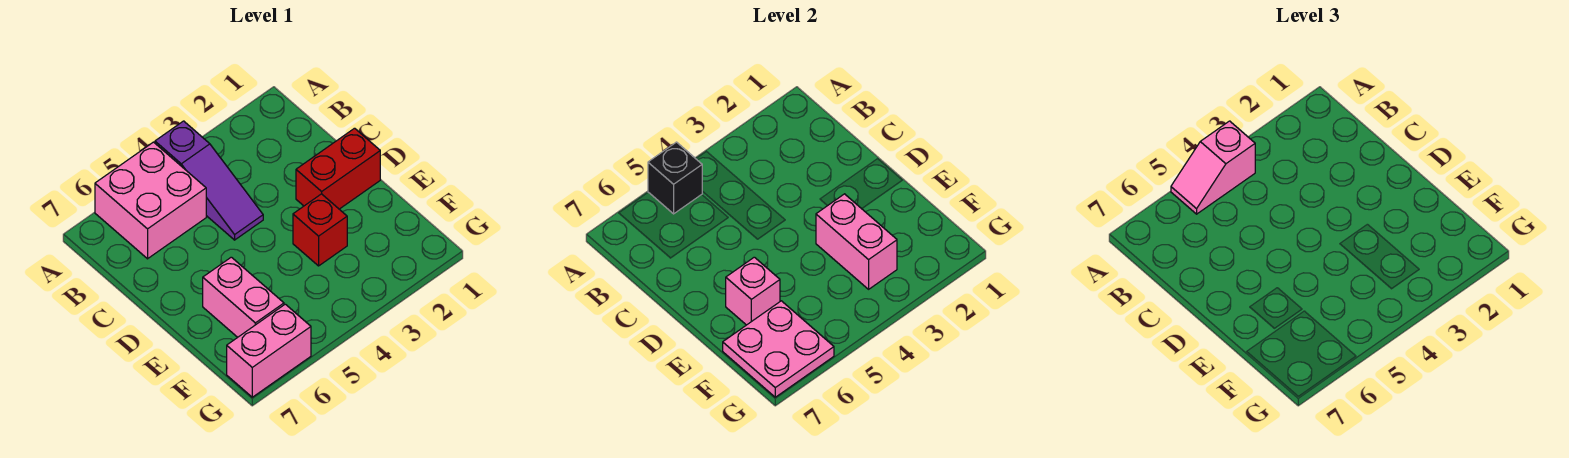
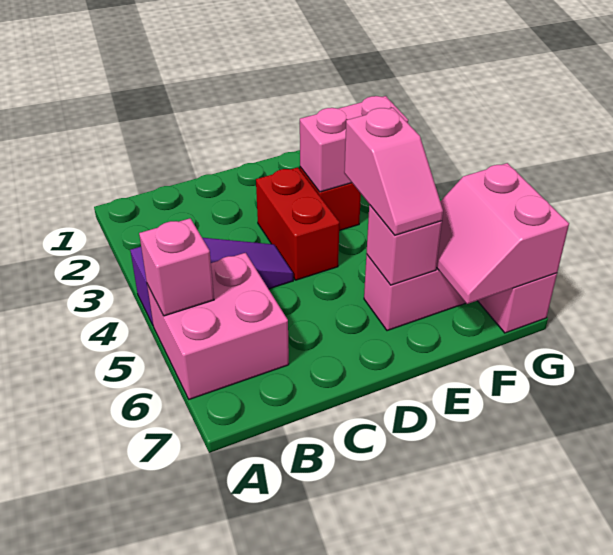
pink 1x2 slope [1171,121,1255,214] -> pink 1x2 slope moved to [344,108,443,235]
black 1x1 brick [648,142,702,214] -> pink 1x1 brick [139,218,214,316]
red 1x2 brick [296,128,380,209] -> red 1x2 brick moved to [256,167,339,280]
pink 2x2 plate [723,301,834,397] -> pink 2x2 slope [436,163,569,304]

